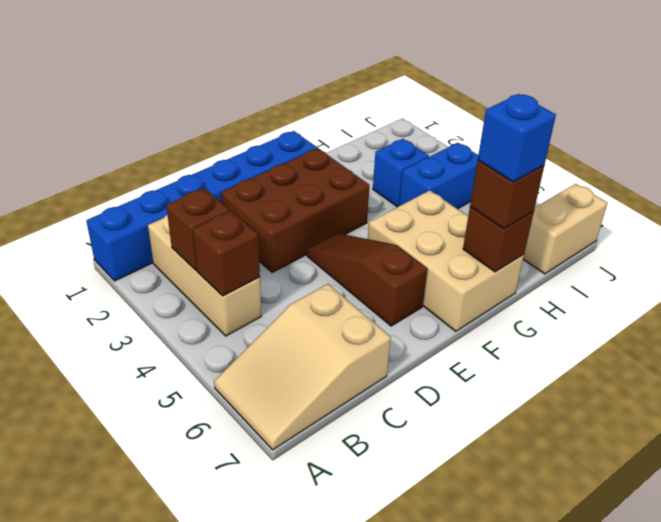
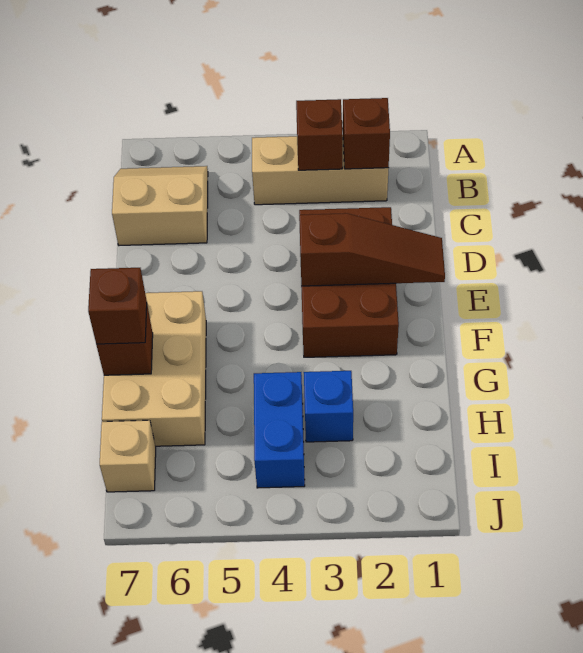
blue 1x6 brick [86,131,317,281] -> none
tan 2x3 slope [214,284,391,450] -> tan 2x2 slope [112,166,208,245]
brown 1x1 brick [193,211,260,296] -> brown 1x1 brick moved to [343,98,390,169]
brown 1x3 slope [307,233,427,326] -> brown 1x3 slope moved to [299,213,445,286]
tan 2x3 brick [368,190,524,331] -> tan 2x3 brick turned to [102,291,206,446]
blue 1x1 brick [478,94,556,182] -> none
tan 1x2 brick [523,184,607,274] -> tan 1x1 brick [100,420,156,492]

